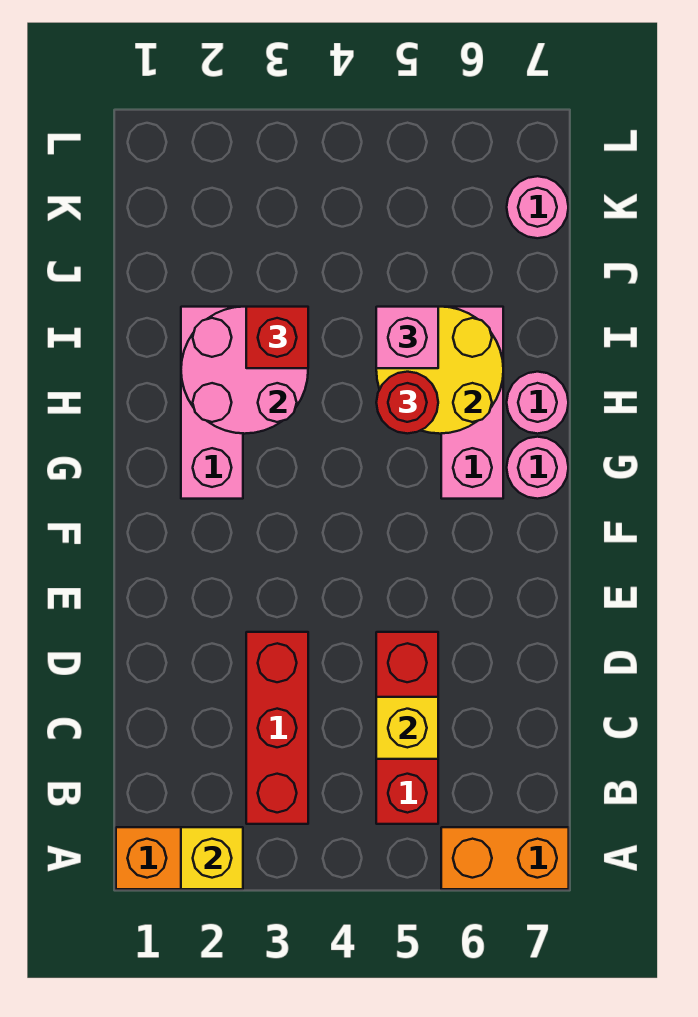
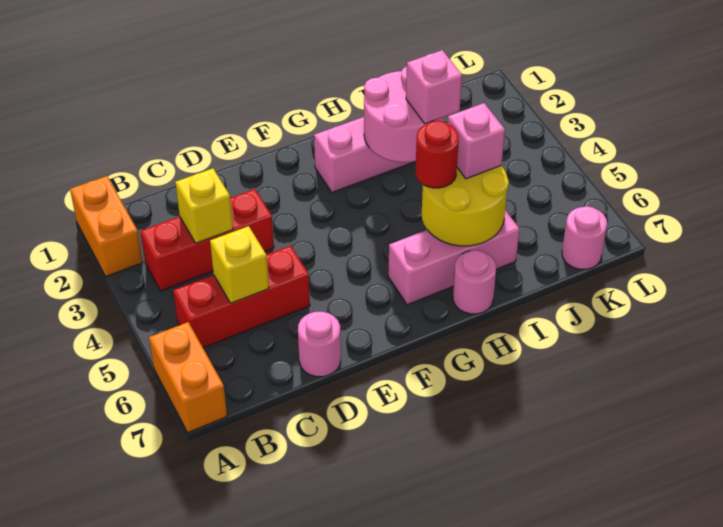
yellow 1x1 brick [181,827,243,889] -> yellow 1x1 brick moved to [175,168,233,243]
pink 1x1 round brick [507,437,568,499] -> pink 1x1 round brick moved to [298,312,341,377]
red 1x1 brick [246,307,308,368] -> pink 1x1 brick [406,50,462,124]

